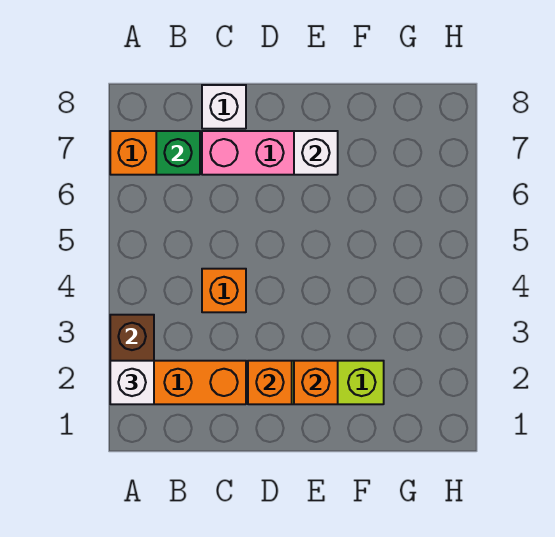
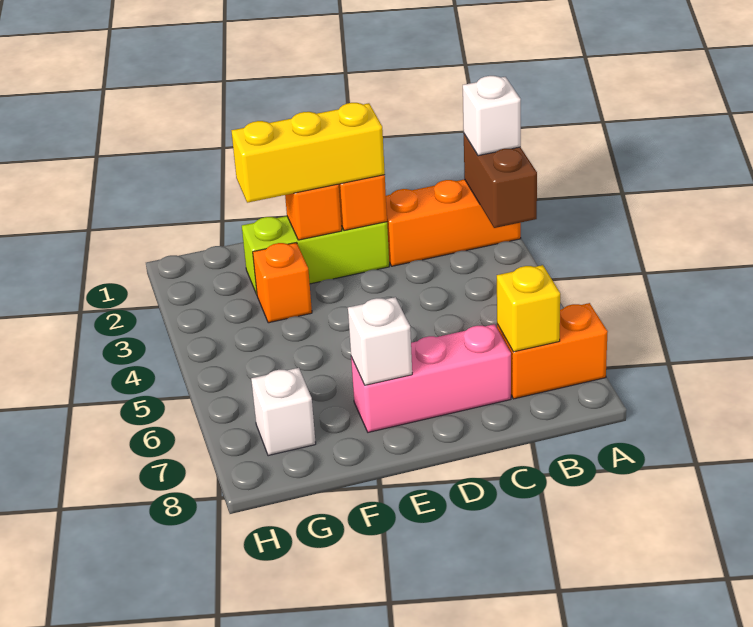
green 1x1 brick [156,131,200,175] -> yellow 1x1 brick [497,265,560,352]
orange 1x1 brick [202,269,246,312] -> orange 1x1 brick moved to [253,243,312,323]
white 1x1 brick [202,85,246,129] -> white 1x1 brick moved to [251,368,316,456]
none -> yellow 1x3 brick [231,103,385,203]

